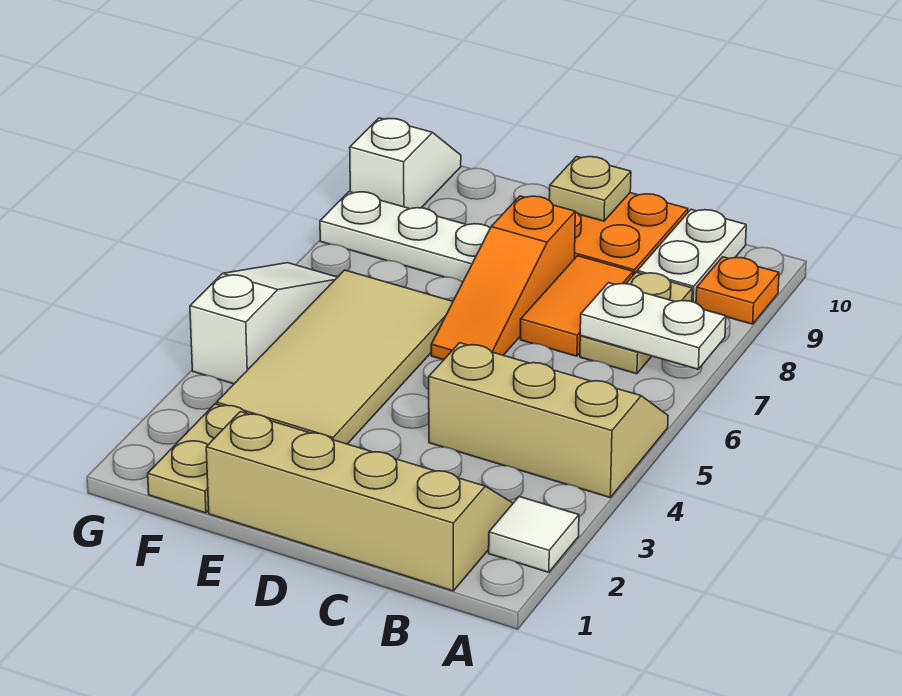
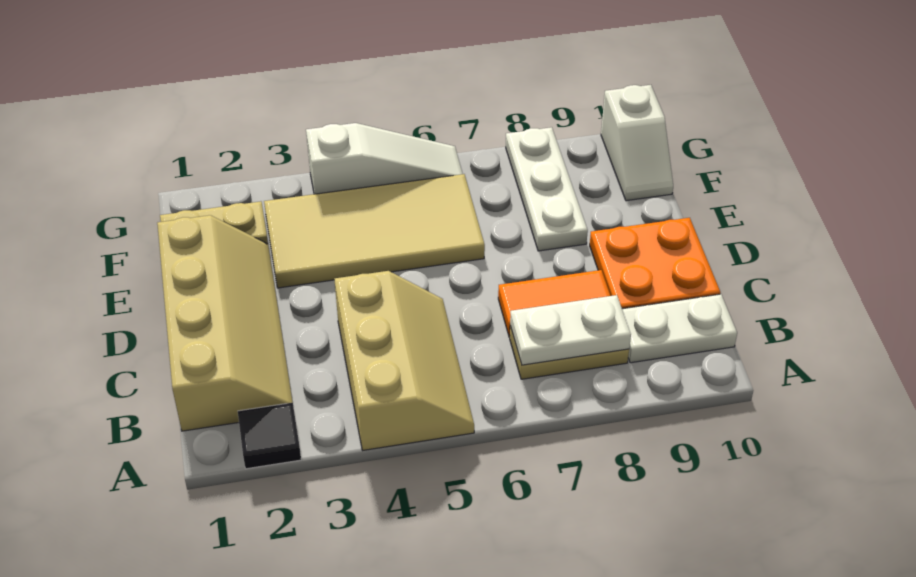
white 1x1 tile [489,497,579,572] -> black 1x1 tile [238,403,301,469]
white 1x2 plate [580,283,726,369] -> white 1x2 plate turned to [510,295,631,365]
orange 1x1 plate [696,257,779,324] -> none
orange 1x3 slope [431,196,575,360] -> none
tan 1x1 plate [549,157,631,221] -> none
white 1x2 slope [350,118,461,209] -> white 1x2 slope turned to [601,85,673,201]

